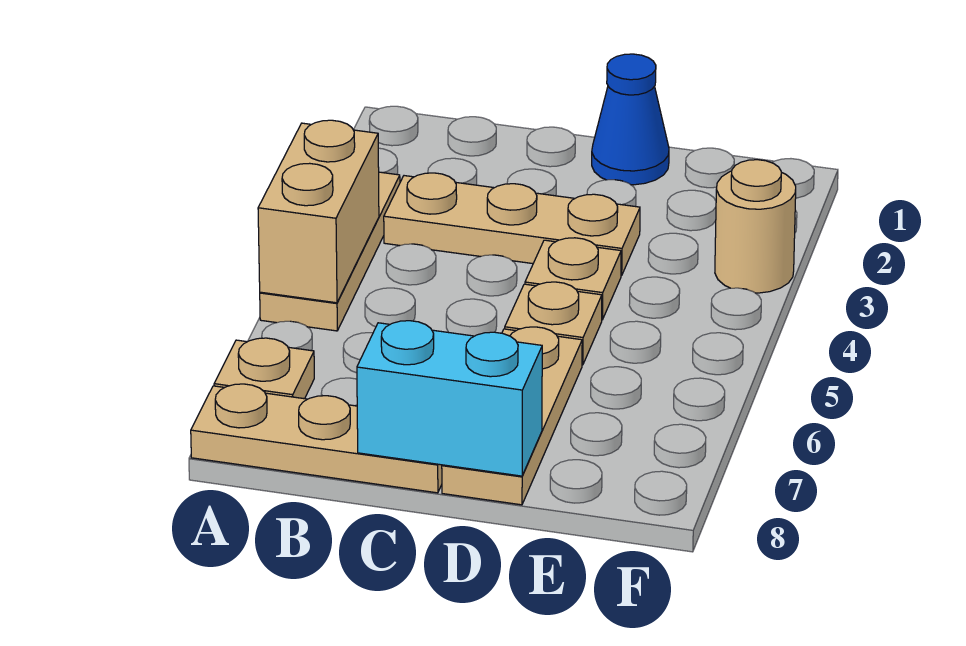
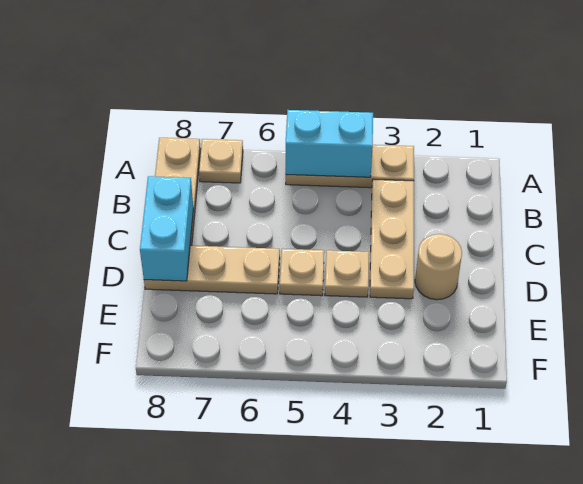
tan 1x2 brick [258,120,379,303] -> cyan 1x2 brick [286,110,373,177]
blue 1x1 cone [592,54,669,185] -> none
tan 1x1 round brick [715,160,796,293] -> tan 1x1 round brick moved to [415,234,462,300]

